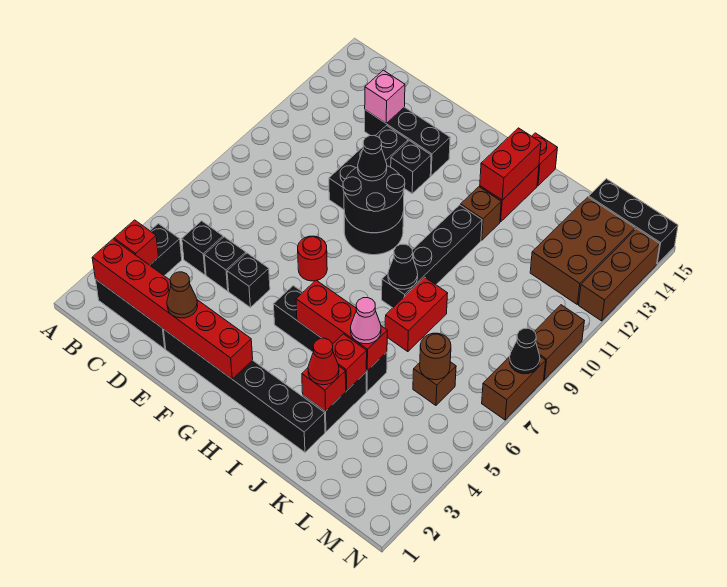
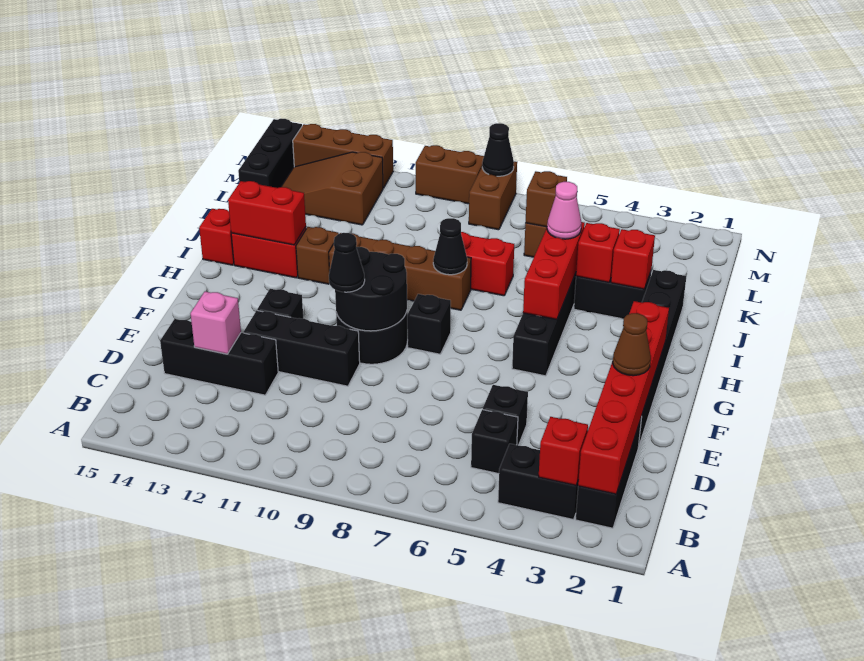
black 1x3 brick [365,107,450,176] -> black 1x3 brick turned to [160,319,278,395]
black 1x1 brick [227,253,270,307] -> black 1x1 brick moved to [407,294,451,354]
red 1x1 round brick [298,236,327,281] -> none
black 1x4 brick [382,205,482,308] -> brown 1x4 brick [329,233,471,310]
red 1x1 cone [308,338,339,385] -> none
brown 1x1 round brick [420,333,451,380] -> brown 1x1 brick [525,171,567,227]
brown 2x3 brick [530,197,635,304] -> brown 2x3 slope [281,152,383,225]
brown 1x2 brick [482,356,546,420] -> brown 1x2 brick turned to [469,161,517,230]

